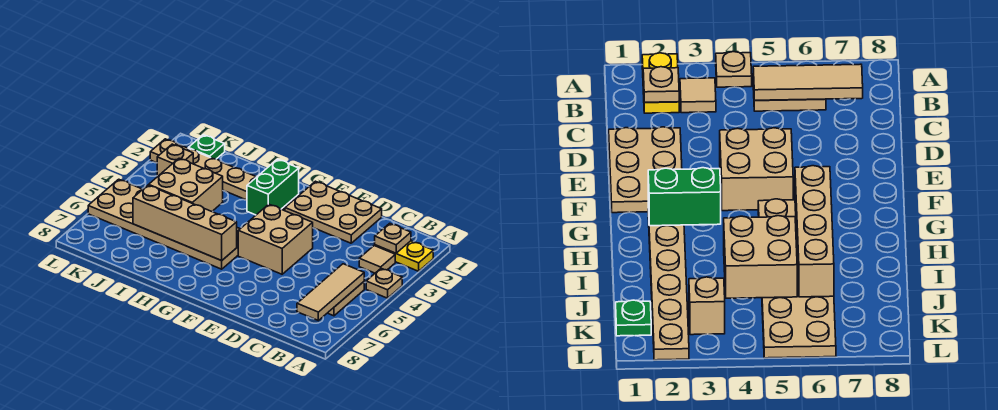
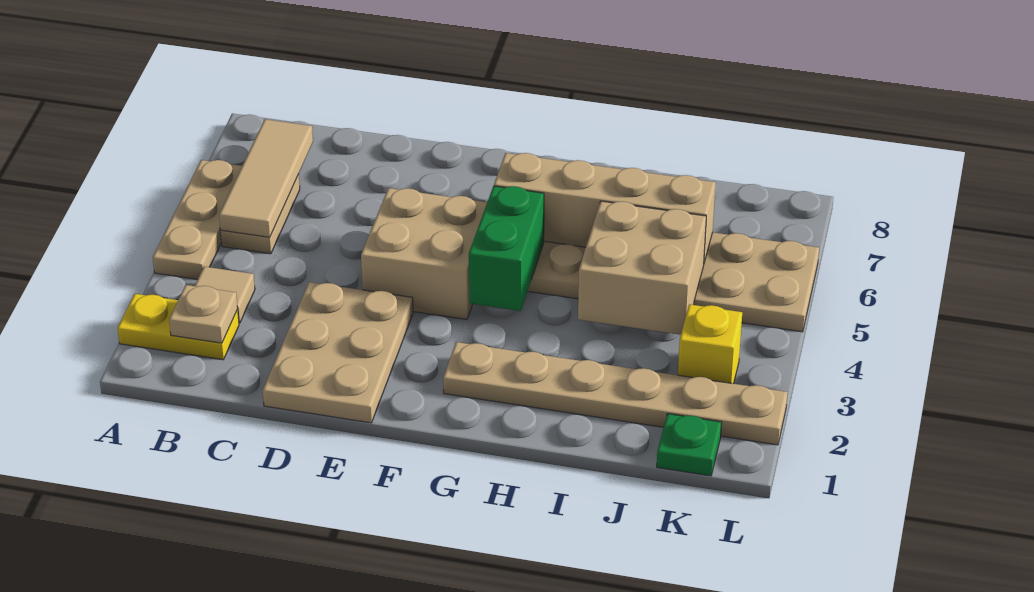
tan 1x1 plate [366,268,402,298] -> tan 1x3 plate [153,160,242,279]
tan 2x3 plate [285,181,382,243] -> tan 2x3 plate turned to [263,282,413,423]
green 1x2 brick [247,159,299,215] -> green 1x2 brick moved to [469,186,544,311]
tan 1x1 brick [157,144,193,177] -> yellow 1x1 brick [678,304,742,384]

